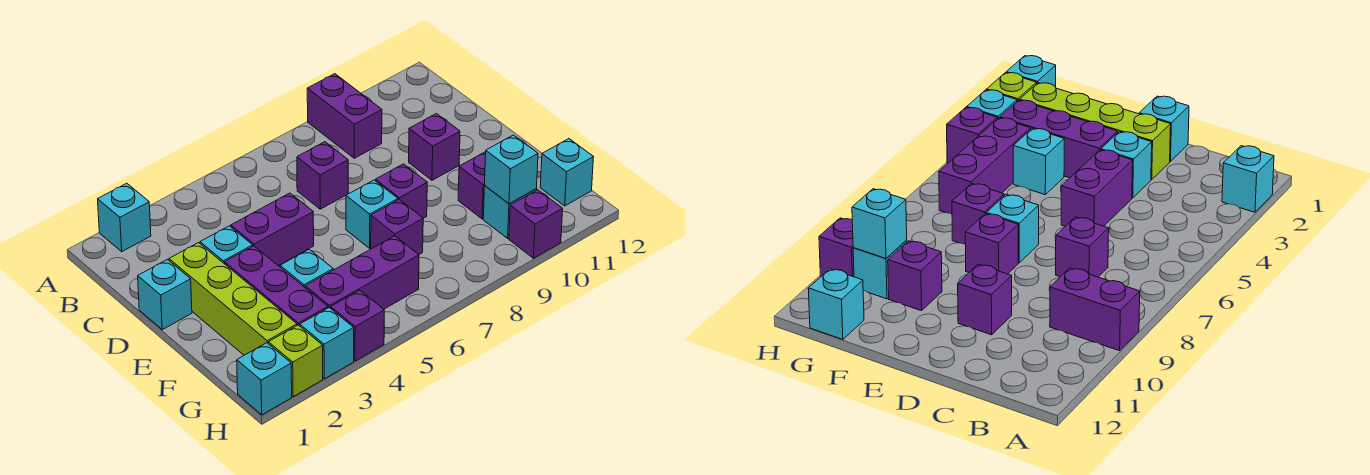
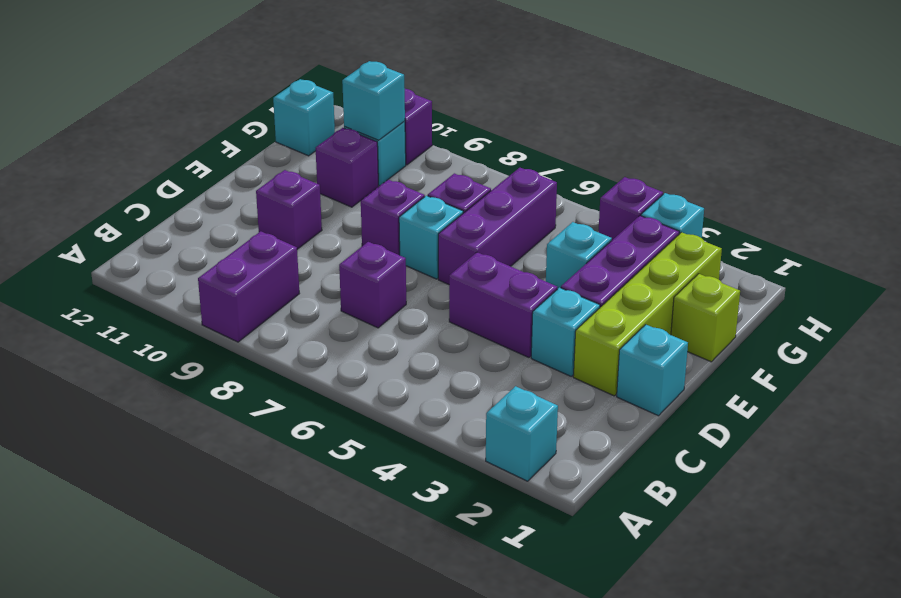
purple 1x3 brick [305,236,419,309] -> purple 1x3 brick turned to [438,168,557,284]
cyan 1x1 brick [237,343,292,415] -> none
lime 1x1 brick [268,325,323,397] -> lime 1x1 brick moved to [671,274,740,362]

